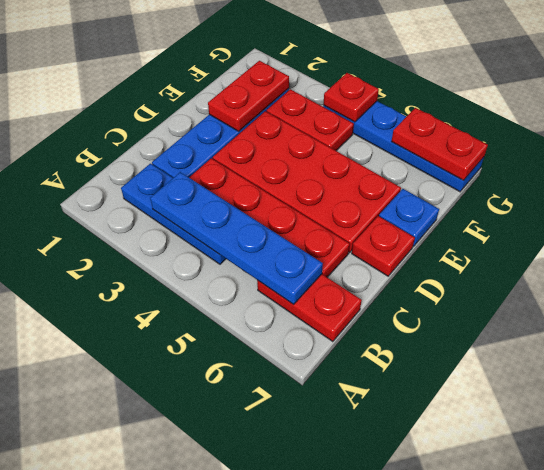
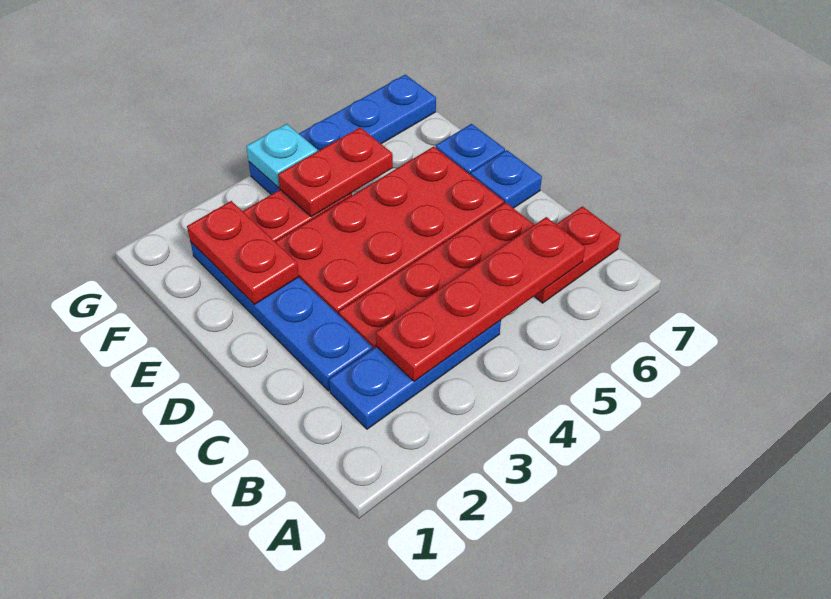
blue 1x4 plate [150,172,323,304] -> red 1x4 plate [376,217,585,381]
red 1x1 plate [352,216,415,276] -> blue 1x1 plate [471,150,542,208]
red 1x1 plate [323,73,379,122] -> cyan 1x1 plate [246,124,317,187]
red 1x2 plate [392,108,488,181] -> red 1x2 plate moved to [278,128,393,217]

